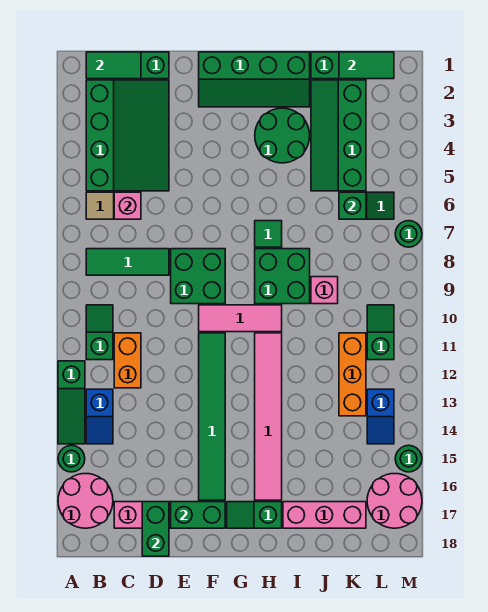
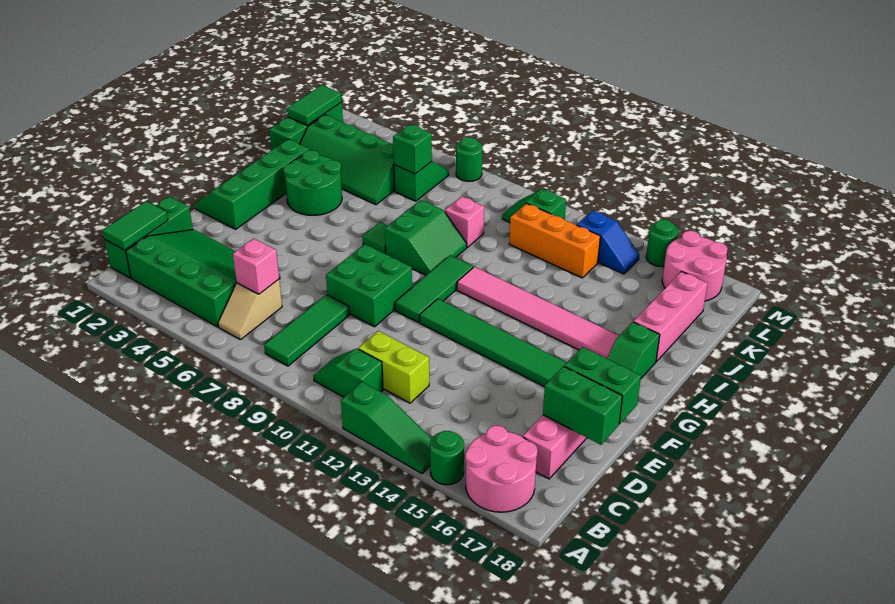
blue 1x2 slope [86,389,113,444] -> none
orange 1x2 brick [114,333,141,388] -> lime 1x2 brick [358,331,429,403]
green 1x2 brick [171,502,225,528] -> green 1x2 brick turned to [564,347,641,424]
green 2x4 slope [199,52,310,107] -> green 2x4 slope turned to [195,139,309,229]
pink 1x3 tile [199,305,282,332] -> green 1x3 tile [395,255,473,322]
green 2x2 brick [255,249,310,304] -> green 2x2 slope [385,200,467,275]

